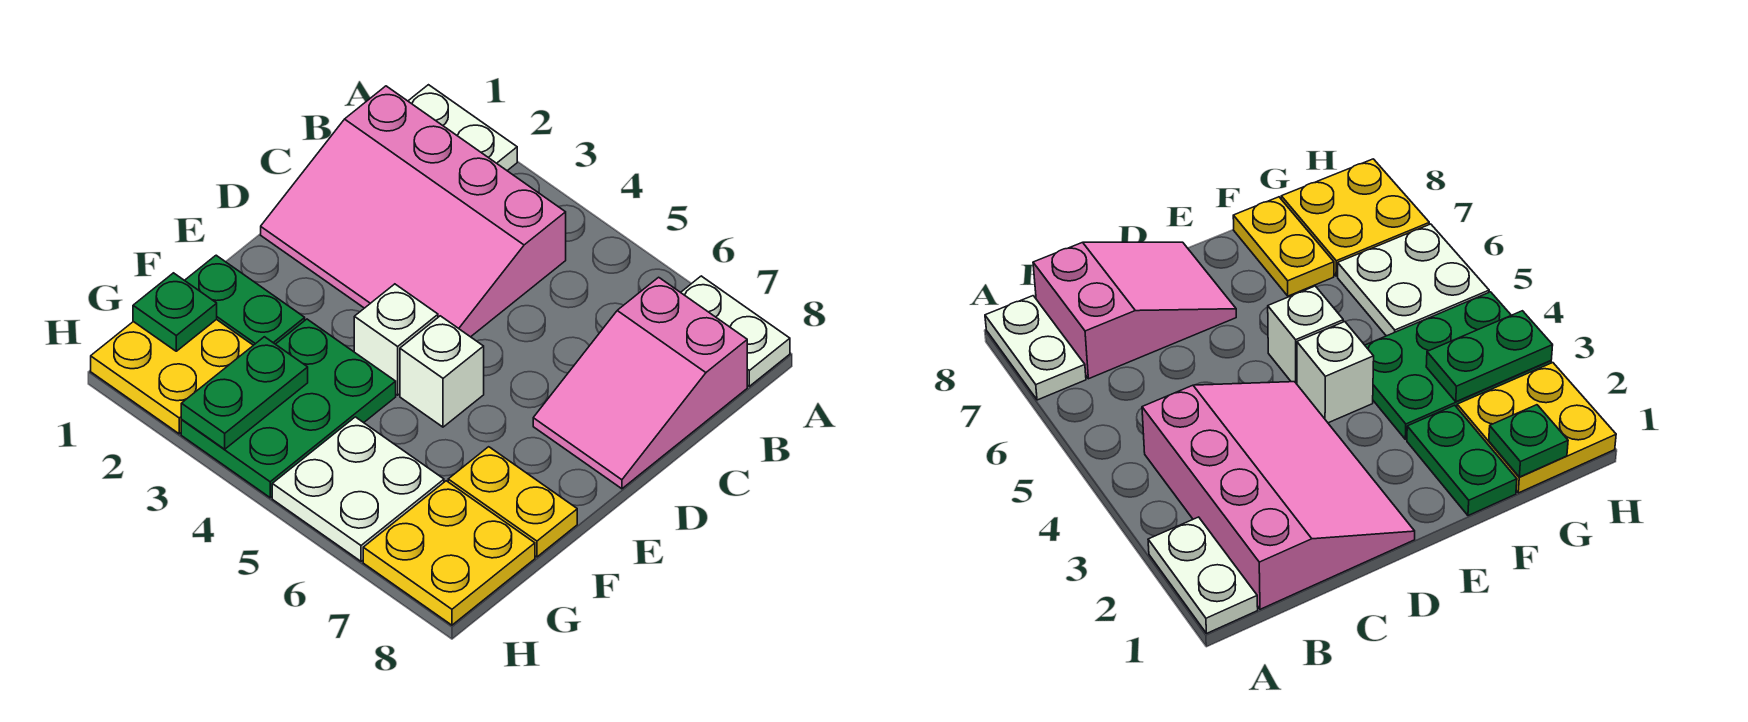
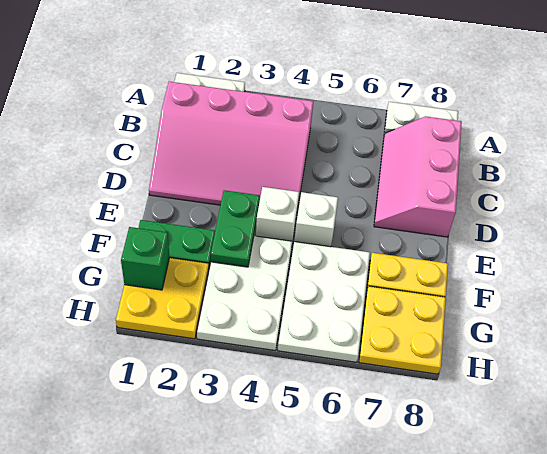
pink 2x3 slope [533,277,747,489] -> pink 2x3 slope turned to [374,116,462,237]
green 2x3 plate [181,319,396,498] -> white 2x3 plate [197,236,292,350]
green 1x1 plate [133,273,217,351] -> green 1x1 brick [121,227,169,290]
green 1x2 plate [181,337,308,449] -> green 1x2 plate moved to [211,190,260,267]
white 2x2 plate [272,417,444,561] -> white 2x3 plate [278,242,370,362]

